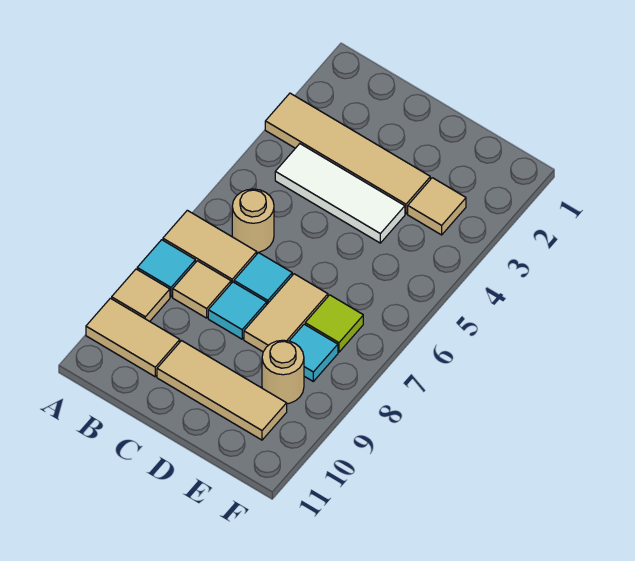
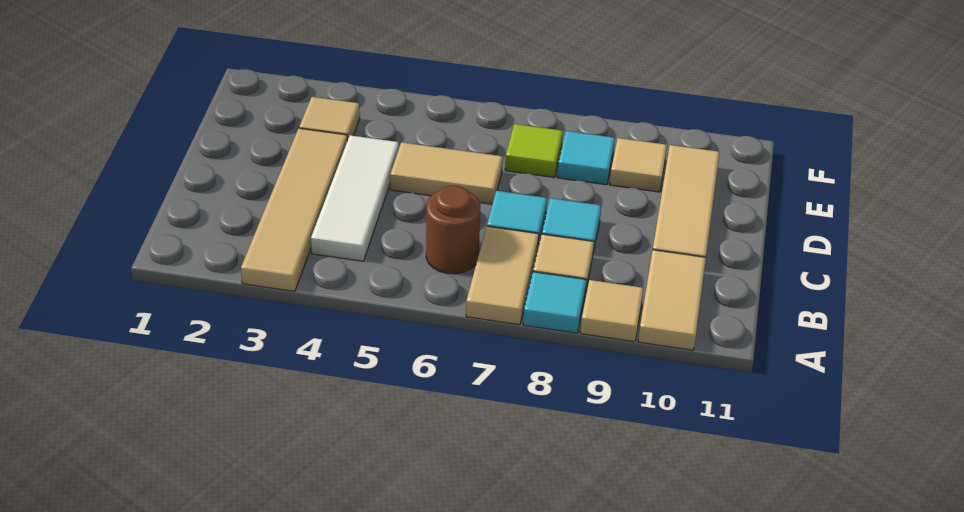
tan 1x1 round brick [232,189,274,252] -> brown 1x1 round brick [426,186,480,274]
tan 1x2 tile [244,274,328,352] -> tan 1x2 tile moved to [390,142,503,204]
tan 1x1 round brick [262,340,304,404] -> tan 1x1 tile [610,138,667,192]

